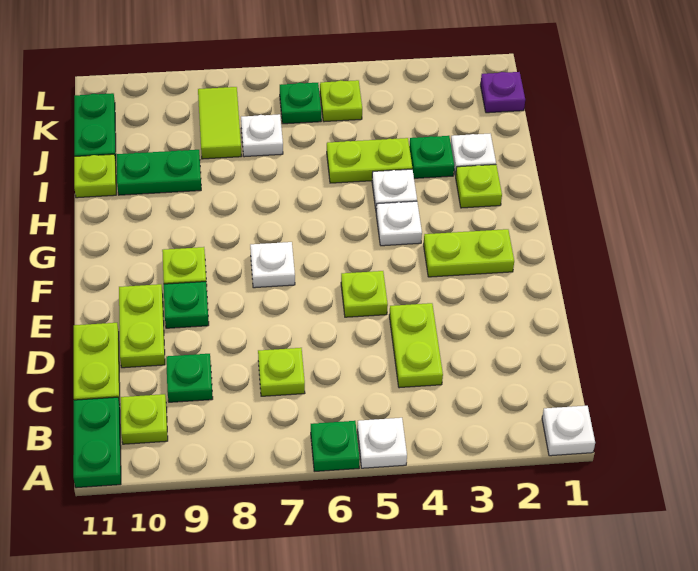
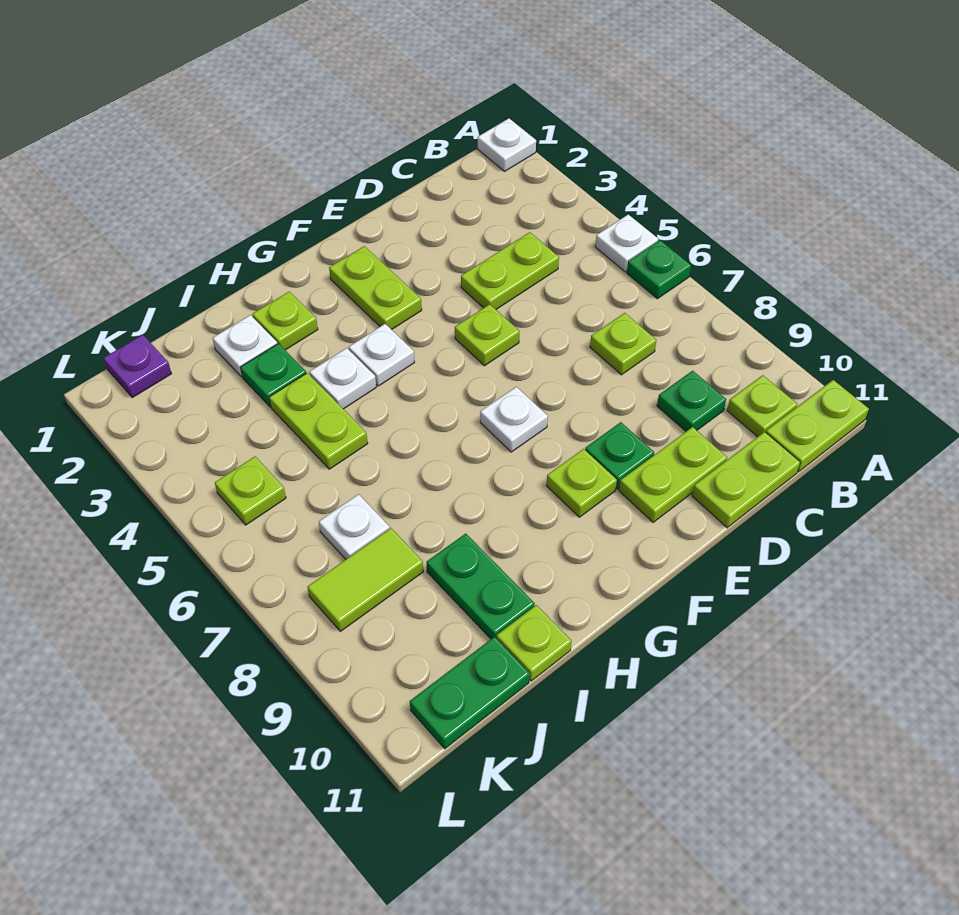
green 1x2 plate [73,397,121,488] -> lime 1x2 plate [766,380,869,472]
green 1x1 plate [280,83,321,124] -> none

